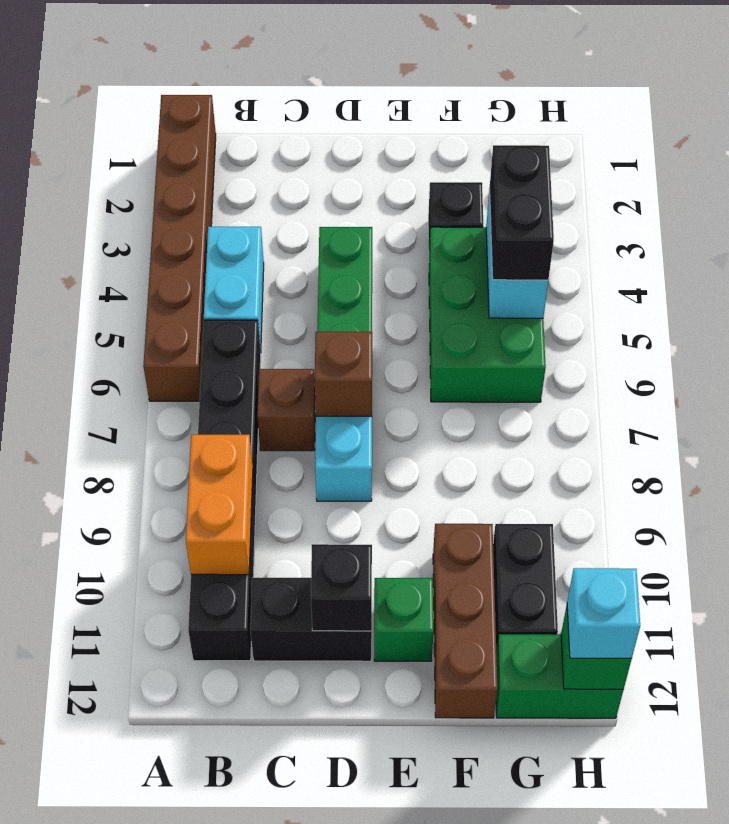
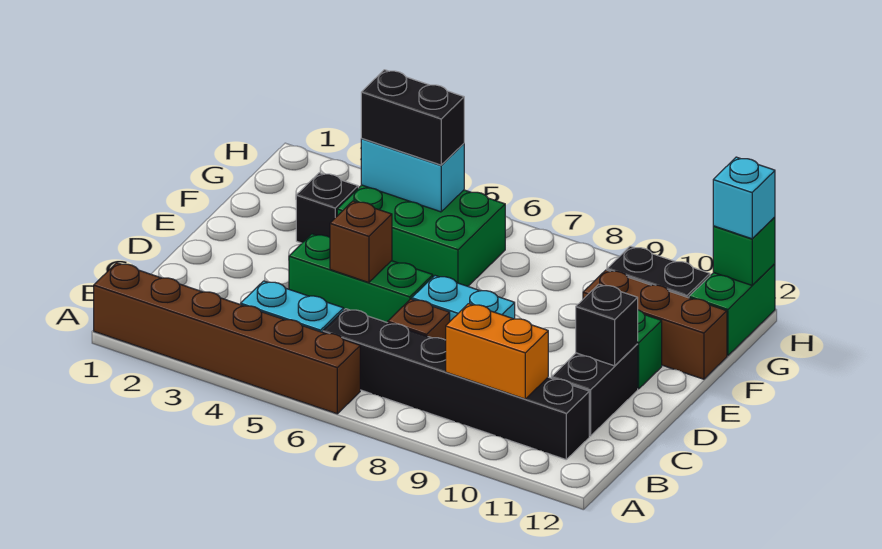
brown 1x1 brick [315,332,372,416] -> brown 1x1 brick moved to [330,201,392,283]

